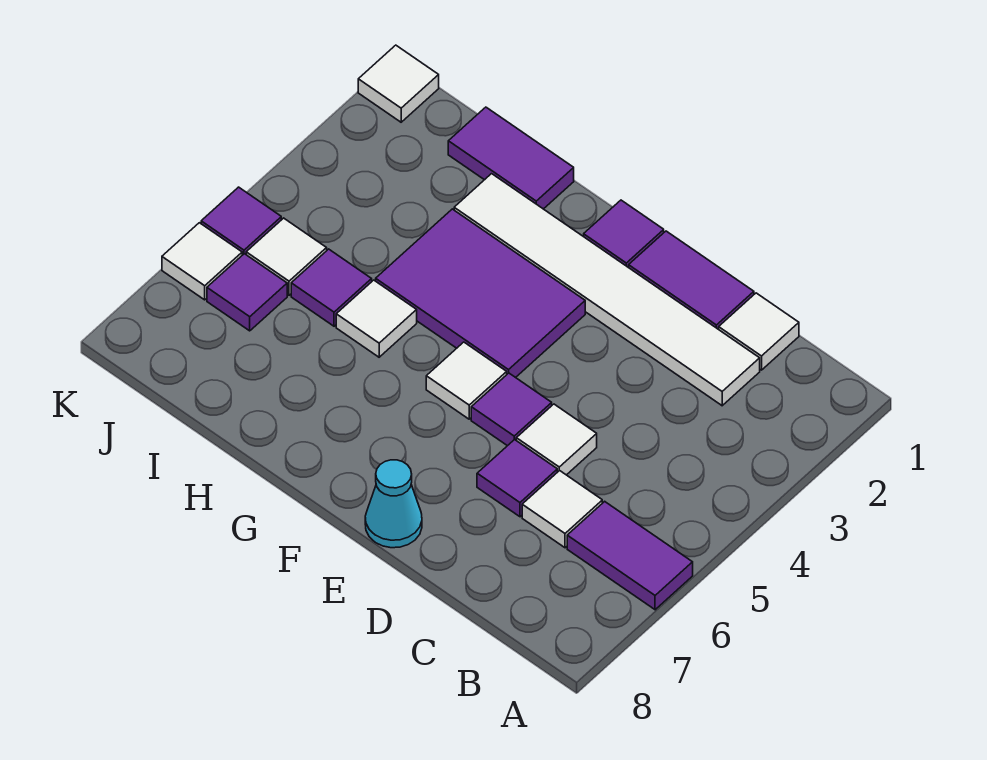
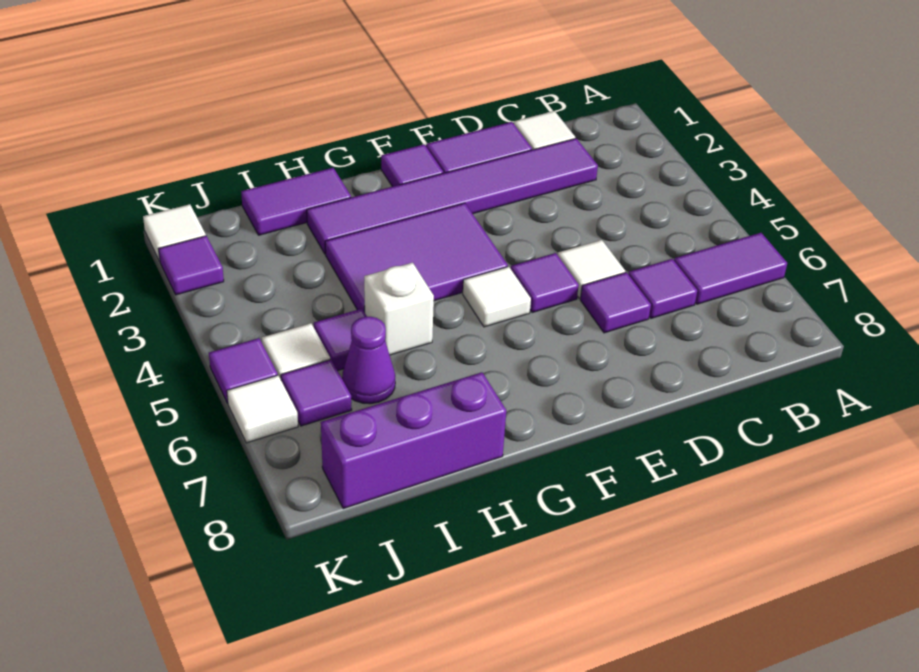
white 1x6 tile [454,174,760,406] -> purple 1x6 tile [307,138,598,254]
white 1x1 tile [522,470,602,548] -> purple 1x1 tile [628,259,697,318]
cyan 1x1 cone [365,460,422,548] -> none
white 1x1 tile [336,280,417,357] -> white 1x1 brick [364,263,434,355]
none -> purple 1x3 brick [321,372,506,509]
none -> purple 1x1 cone [342,317,395,404]
none -> purple 1x1 tile [159,236,224,295]

